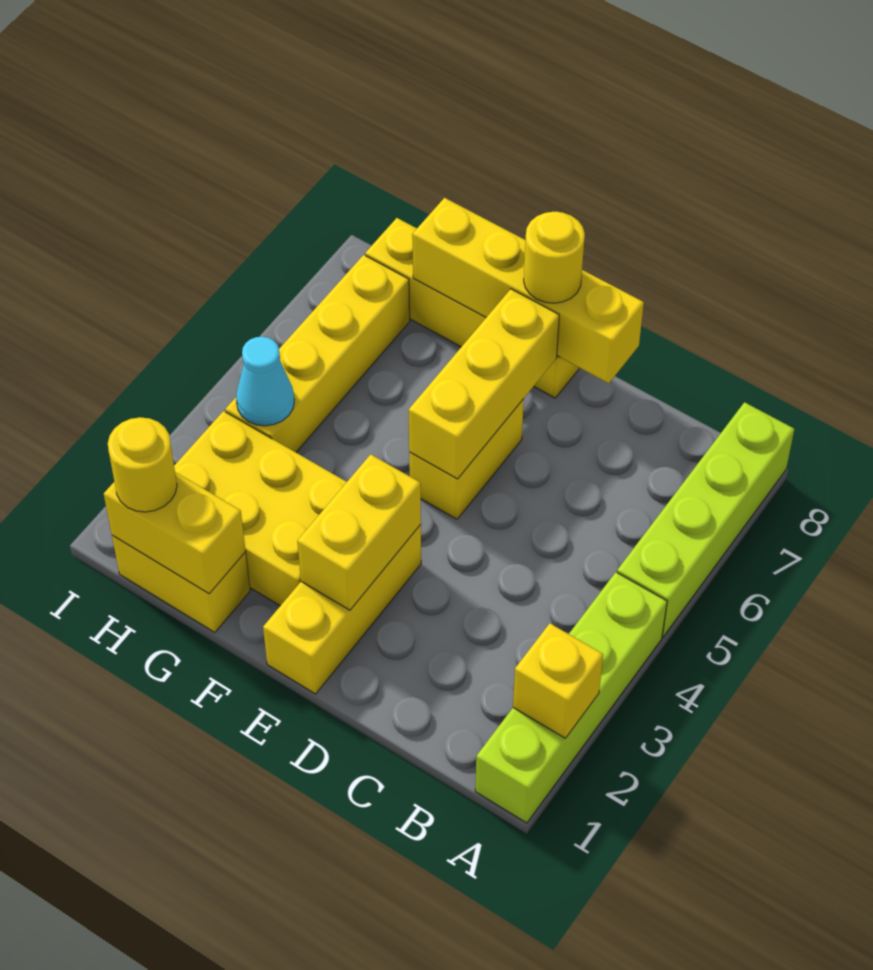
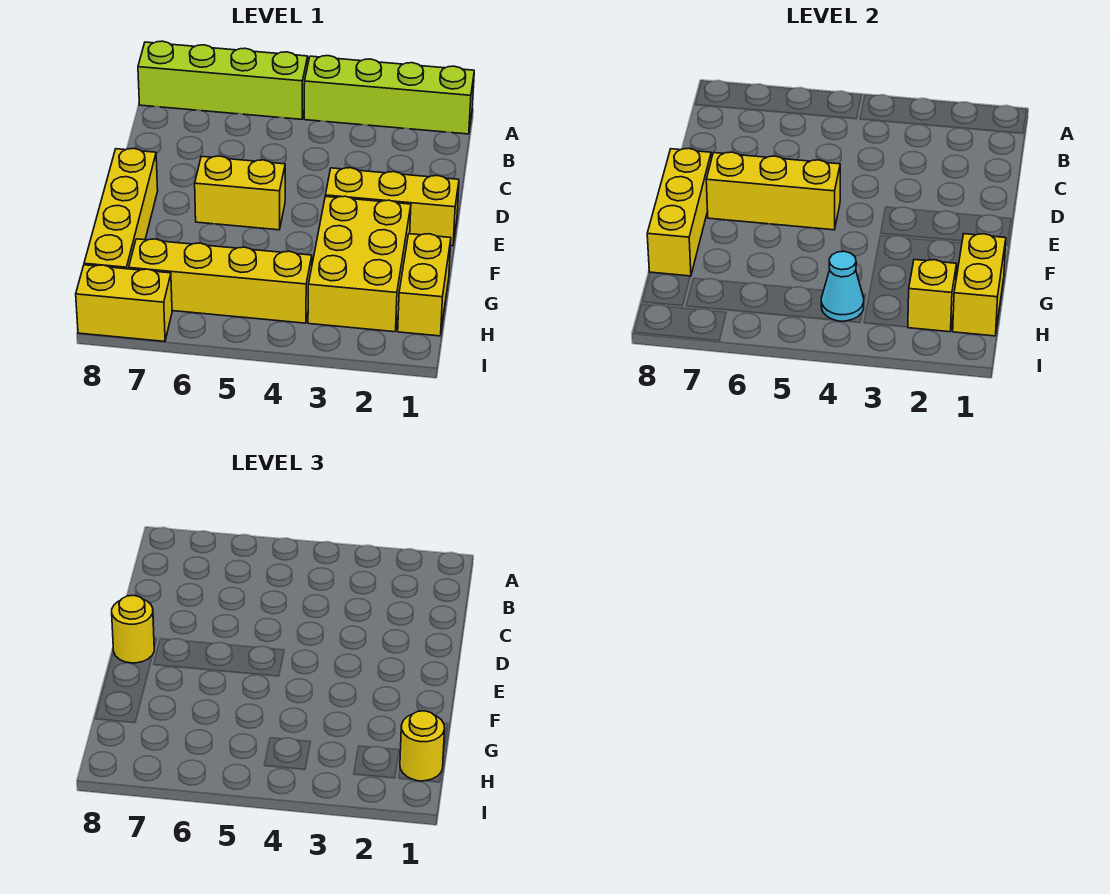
yellow 1x1 brick [513,623,603,738] -> yellow 1x1 brick moved to [908,260,957,332]
yellow 1x4 brick [412,198,644,383] -> yellow 1x3 brick [647,148,711,276]
yellow 1x2 brick [297,454,421,610] -> yellow 1x2 brick moved to [76,265,172,341]

